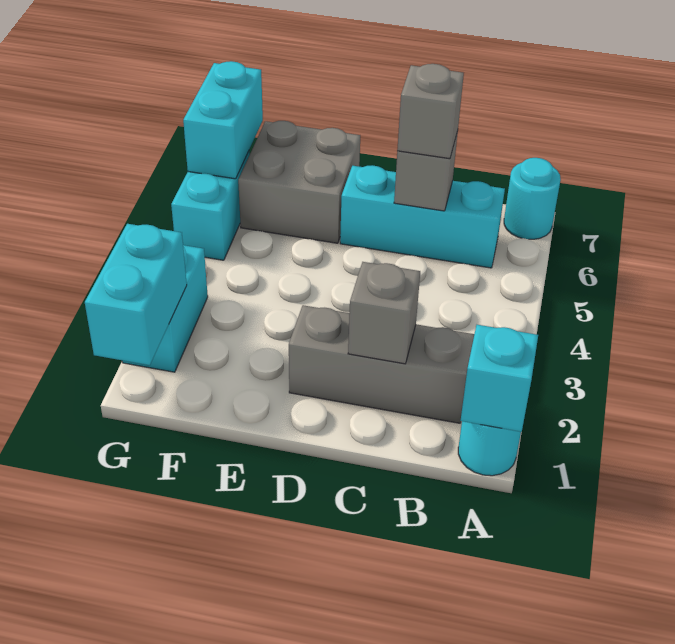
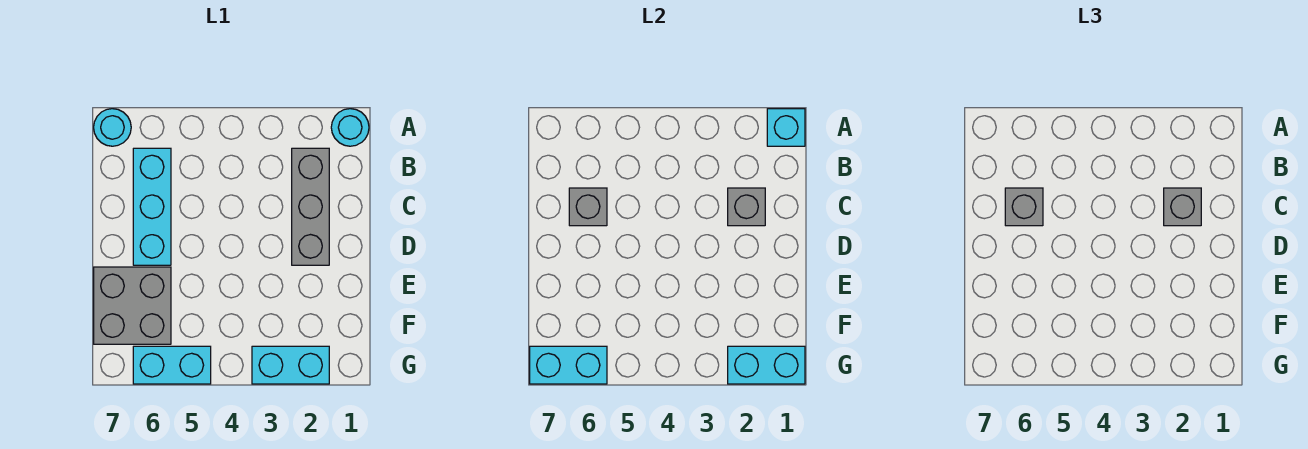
none -> grey 1x1 brick [1164,188,1201,226]

